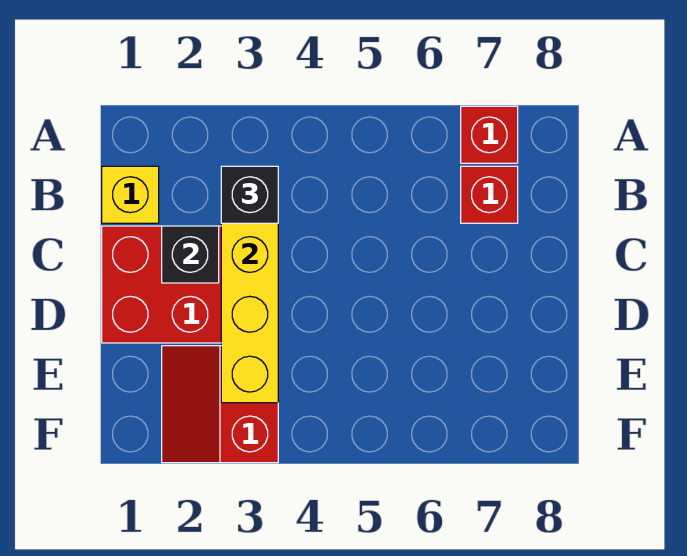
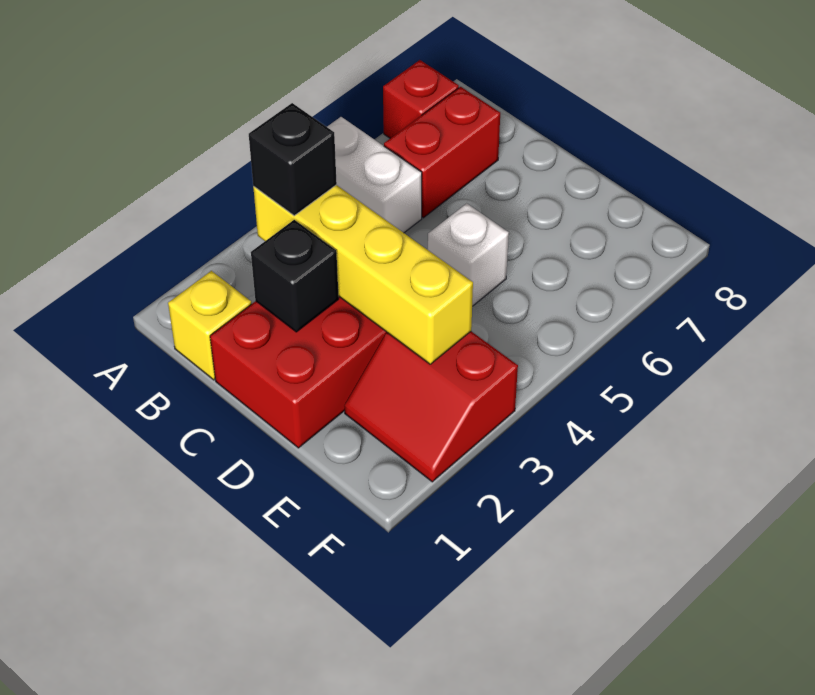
none -> white 1x2 brick [327,117,422,233]
red 1x1 brick [461,166,518,223] -> red 1x2 brick [384,87,500,218]
none -> white 1x1 brick [428,203,509,306]

